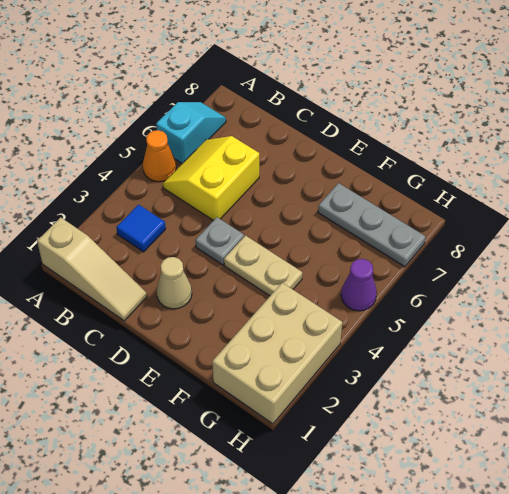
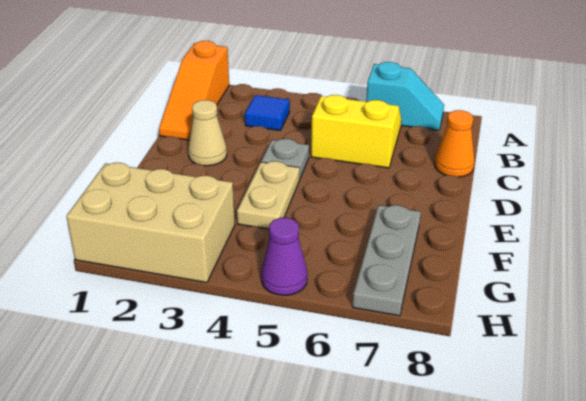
tan 1x3 slope [37,217,147,321] -> orange 1x3 slope [159,41,229,140]
orange 1x1 cone [143,130,176,182] -> orange 1x1 cone moved to [435,110,475,177]

